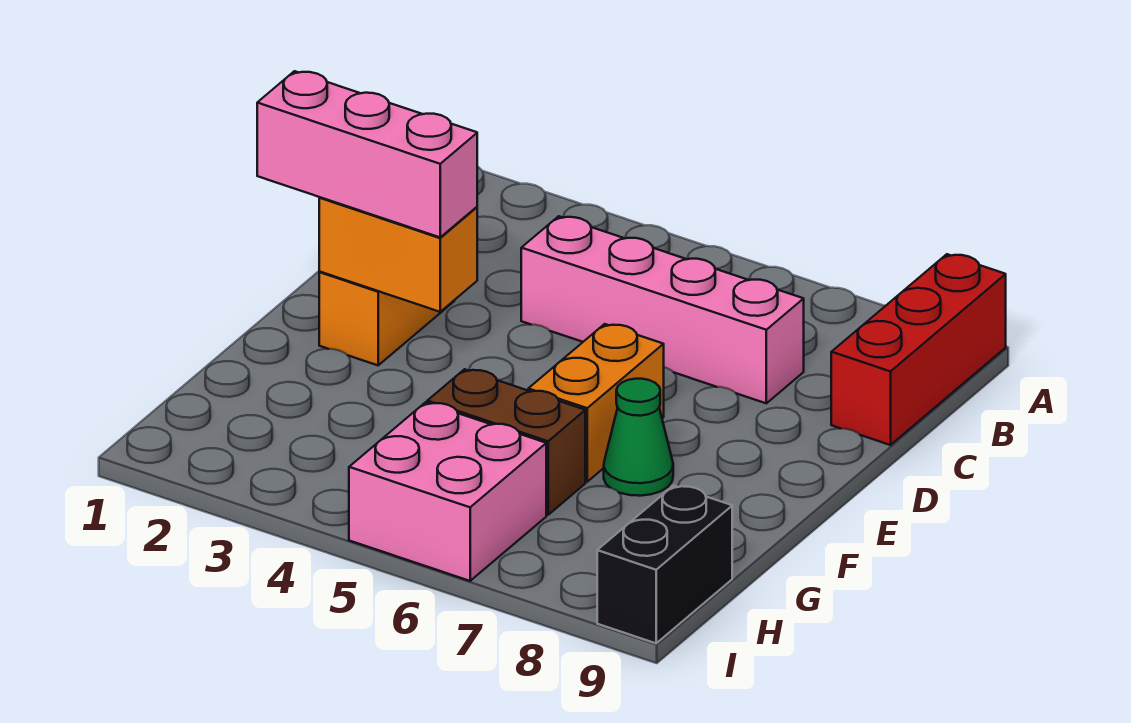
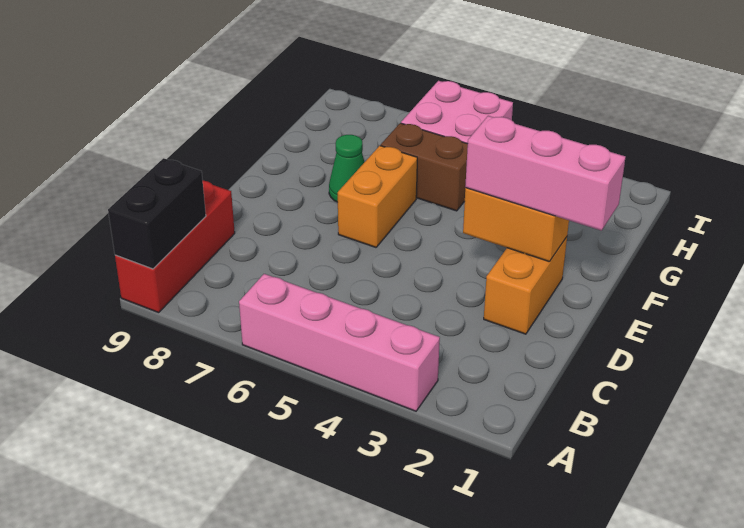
pink 1x4 brick [521,216,804,403] -> pink 1x4 brick moved to [239,274,440,411]
black 1x2 brick [597,486,732,643] -> black 1x2 brick moved to [108,158,206,269]

